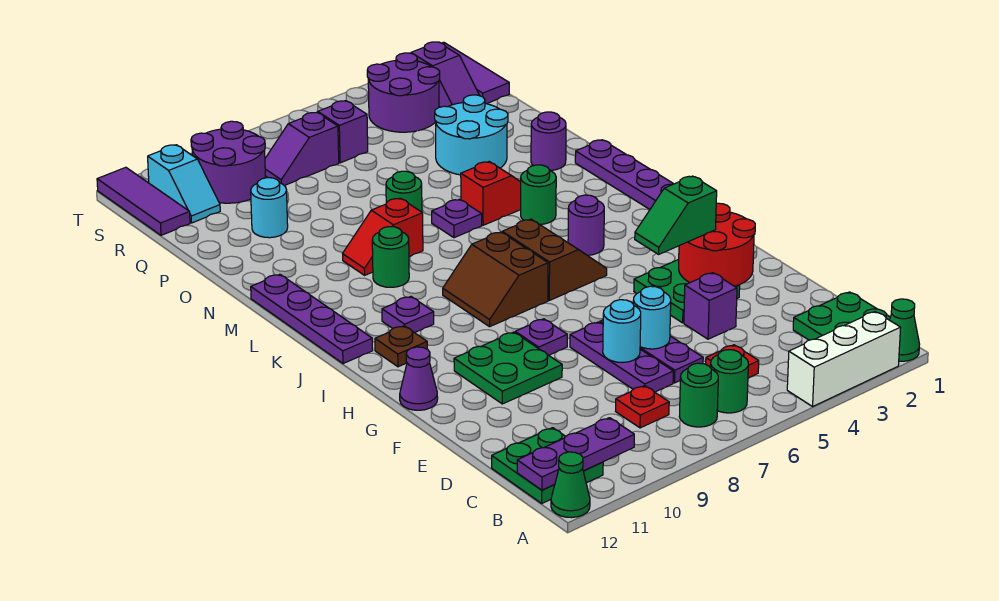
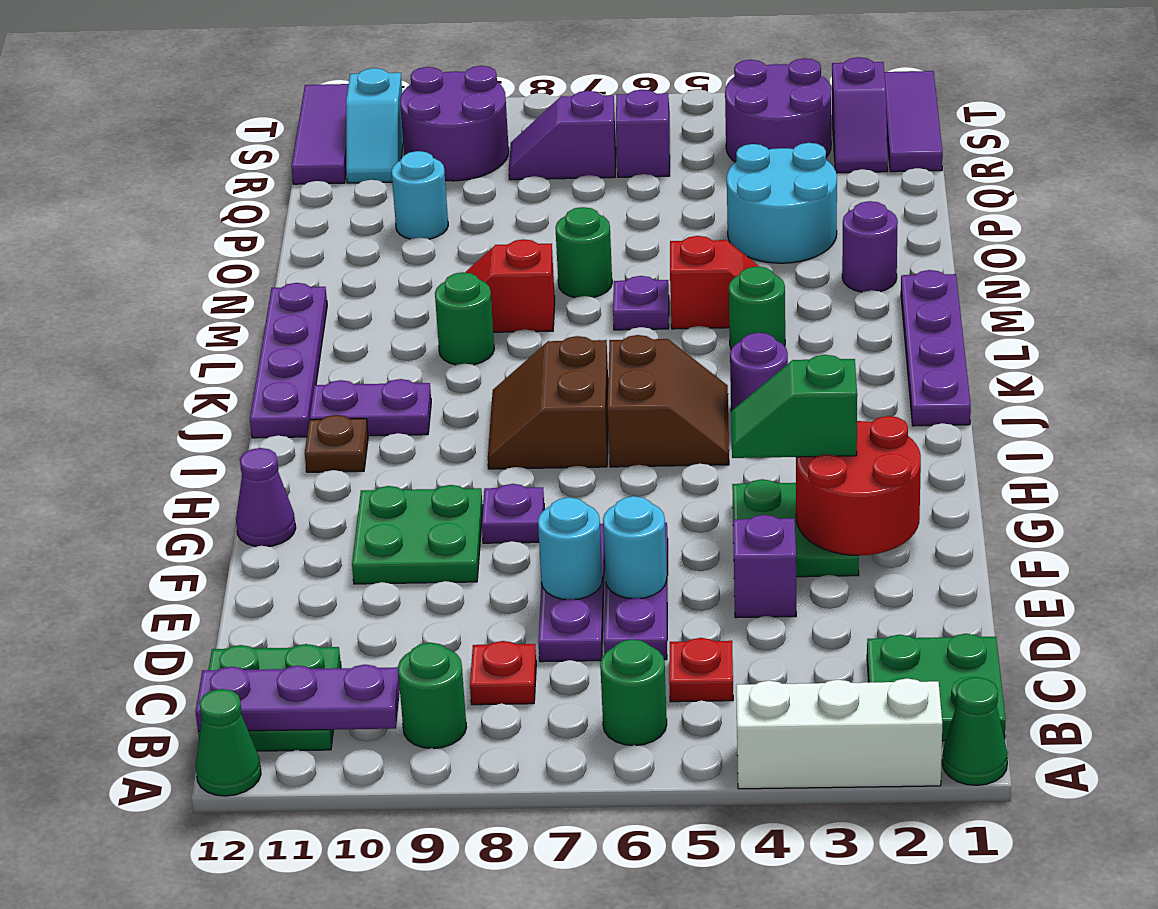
green 1x1 round brick [679,363,718,427] -> green 1x1 round brick moved to [398,643,466,749]
purple 1x1 plate [382,297,434,333] -> purple 1x2 plate [310,379,431,436]

